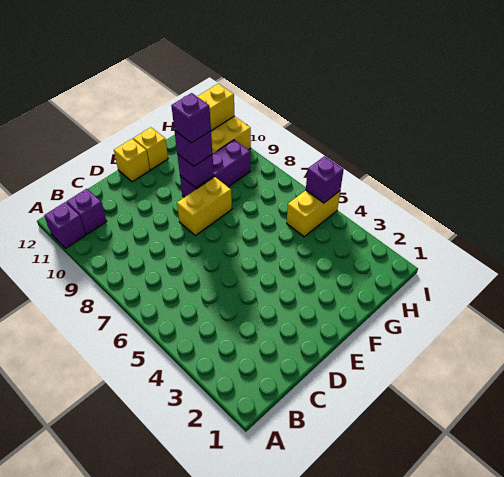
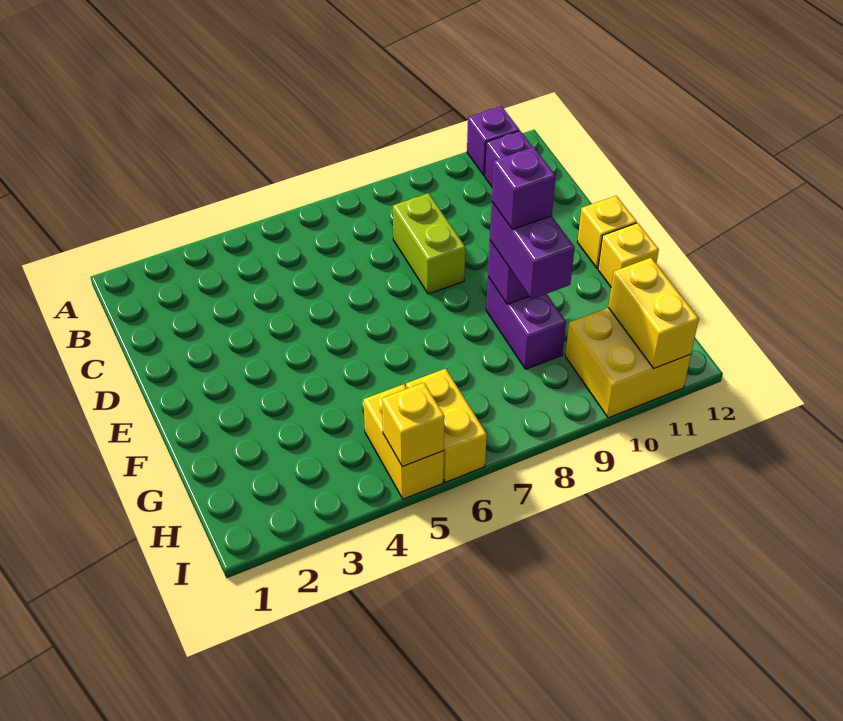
none -> lime 1x2 brick [393,193,465,294]
yellow 1x2 brick [177,177,232,235] -> yellow 1x2 brick moved to [406,369,487,482]
purple 1x3 brick [180,140,250,197] -> purple 1x2 brick [486,277,566,369]
purple 1x1 brick [174,130,212,166] -> purple 1x2 brick [490,202,575,299]
purple 1x1 brick [306,156,344,203] -> yellow 1x1 brick [382,383,445,467]

